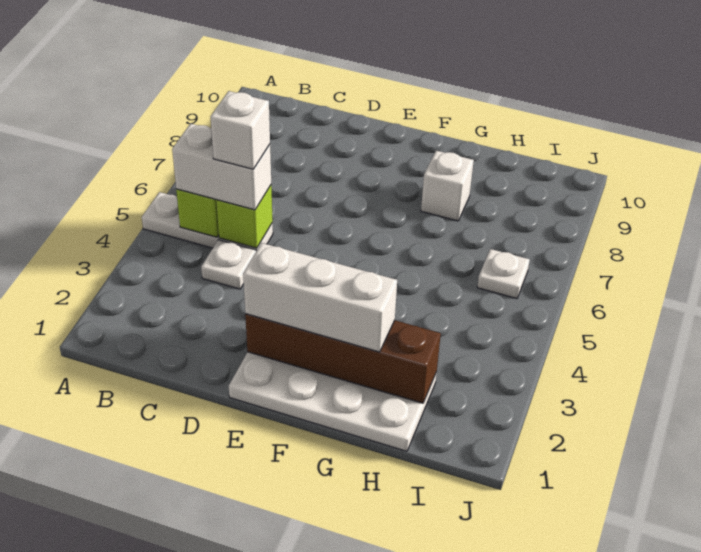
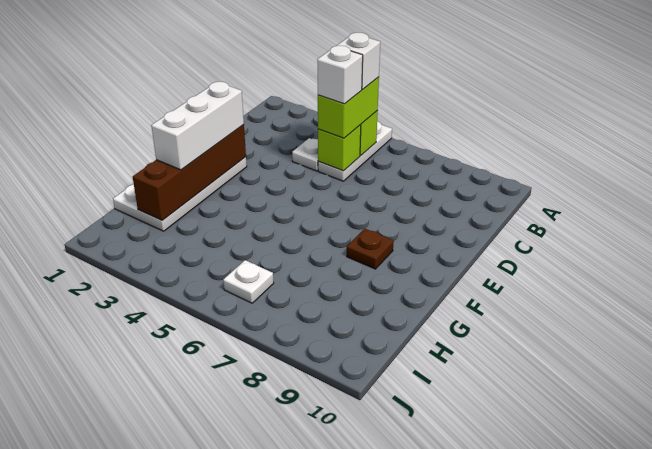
white 1x2 brick [172,124,271,210] -> lime 1x2 brick [318,77,379,138]
none -> brown 1x1 plate [347,229,394,269]
white 1x1 brick [421,151,474,221] -> white 1x1 brick moved to [337,33,380,89]

